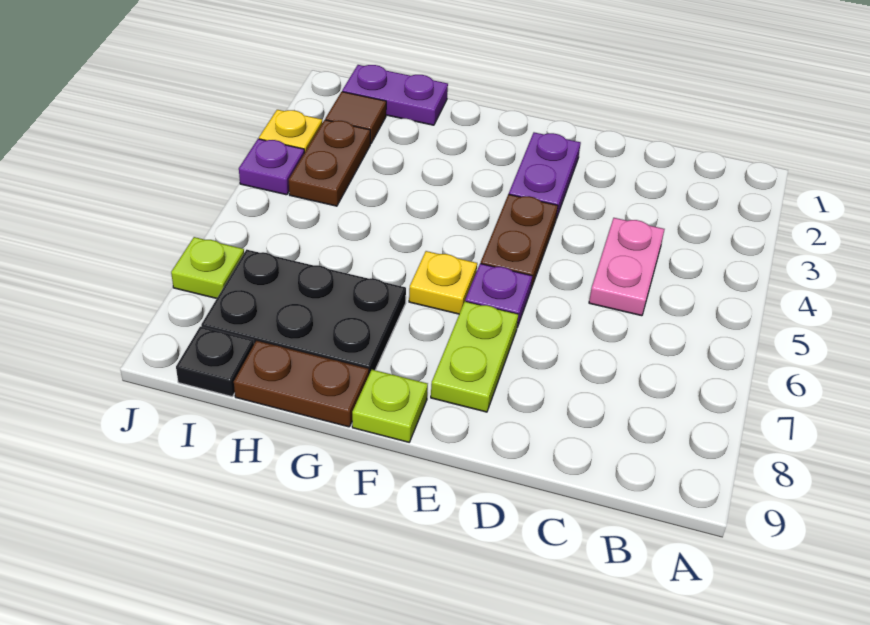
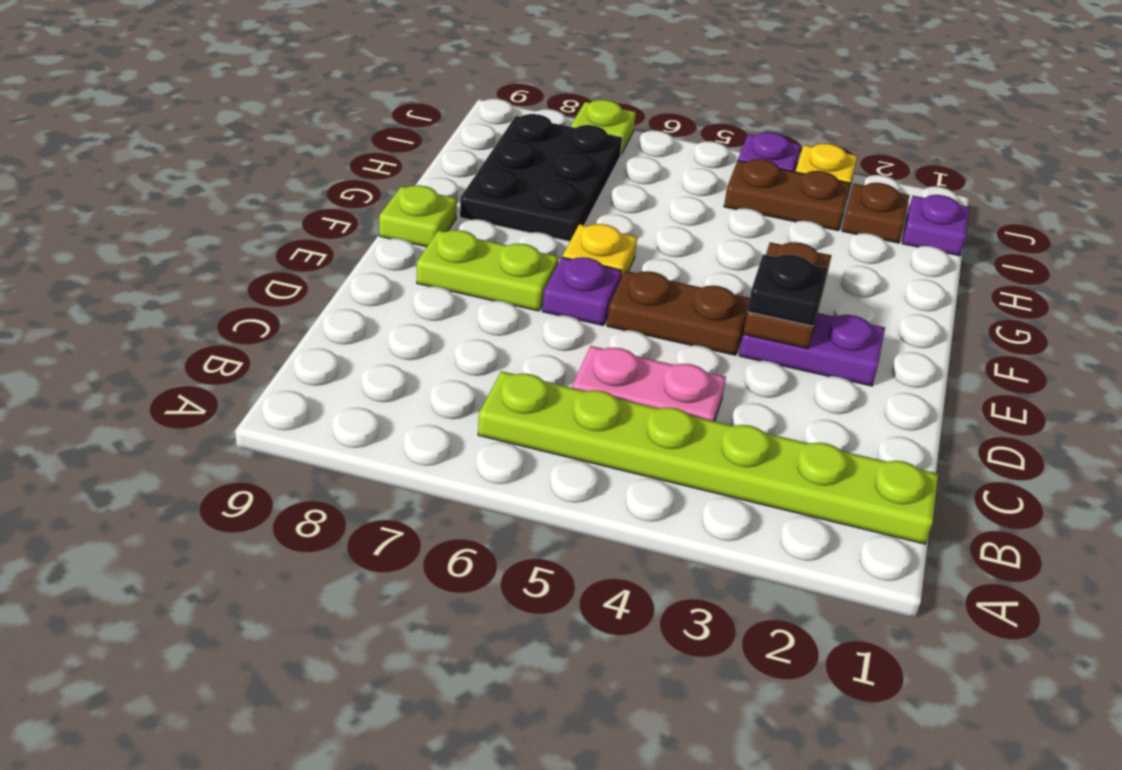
none -> lime 1x6 plate [478,371,938,544]
brown 1x2 plate [234,341,369,427] -> brown 1x2 plate moved to [743,242,831,349]
purple 1x2 plate [342,65,448,125] -> purple 1x1 plate [902,195,970,256]
brown 1x1 tile [325,92,386,144] -> brown 1x1 plate [842,183,909,243]
black 1x1 plate [176,327,254,396] -> black 1x1 plate moved to [747,254,828,326]

